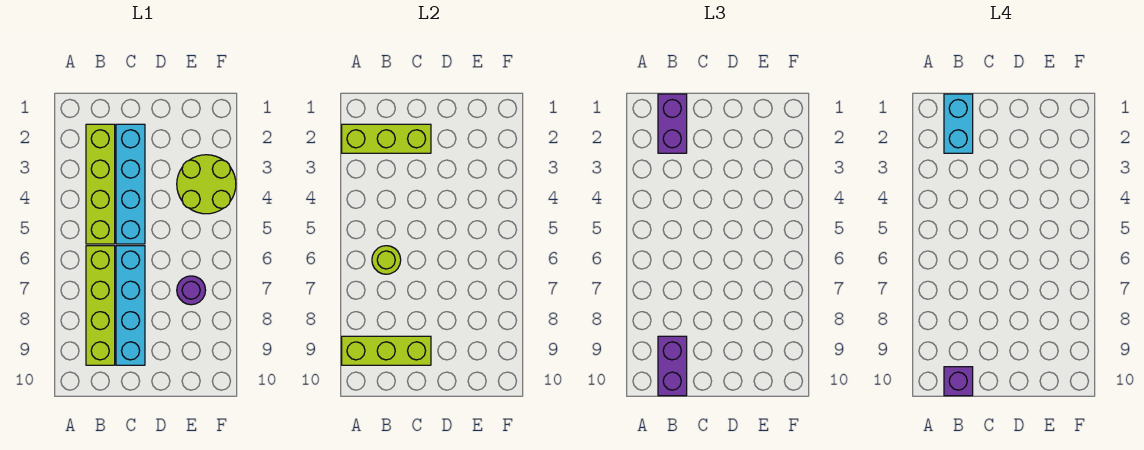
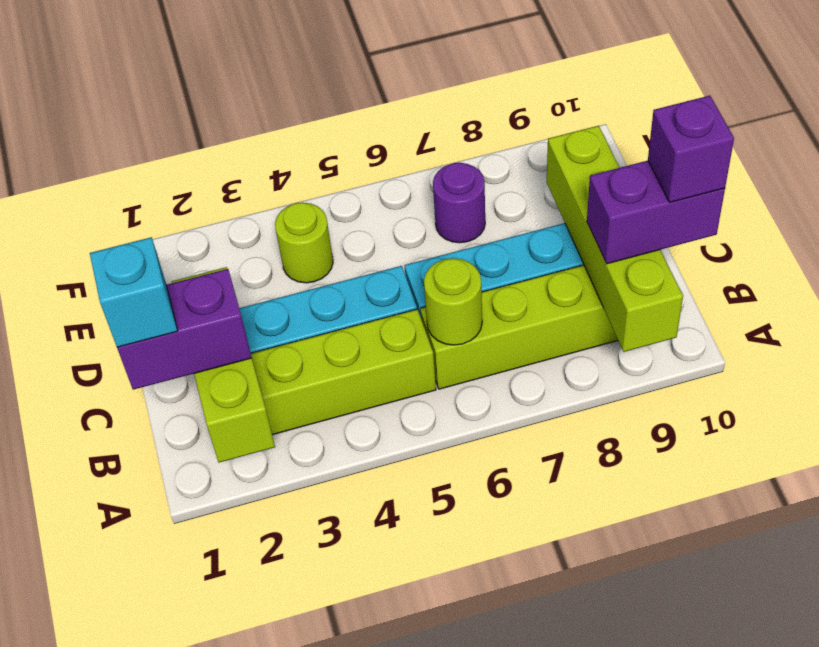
lime 1x3 brick [342,336,431,365] -> lime 1x4 brick [547,126,683,352]
cyan 1x2 brick [944,94,973,153] -> cyan 1x1 brick [90,237,177,347]
lime 2x2 round brick [177,155,236,214] -> lime 1x1 round brick [275,203,333,283]

